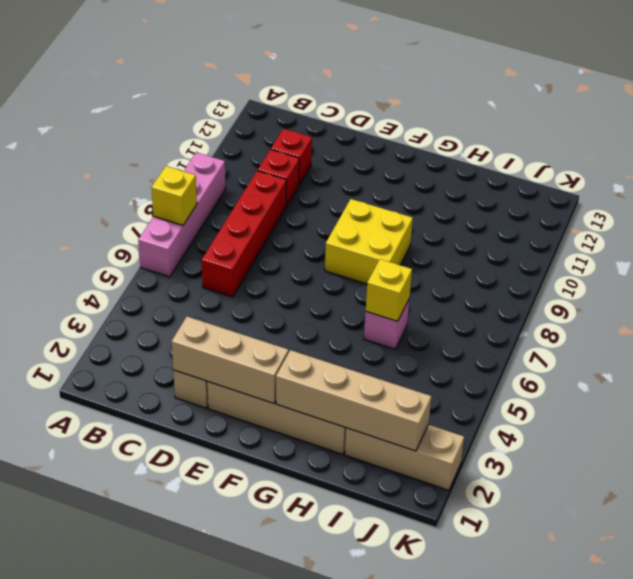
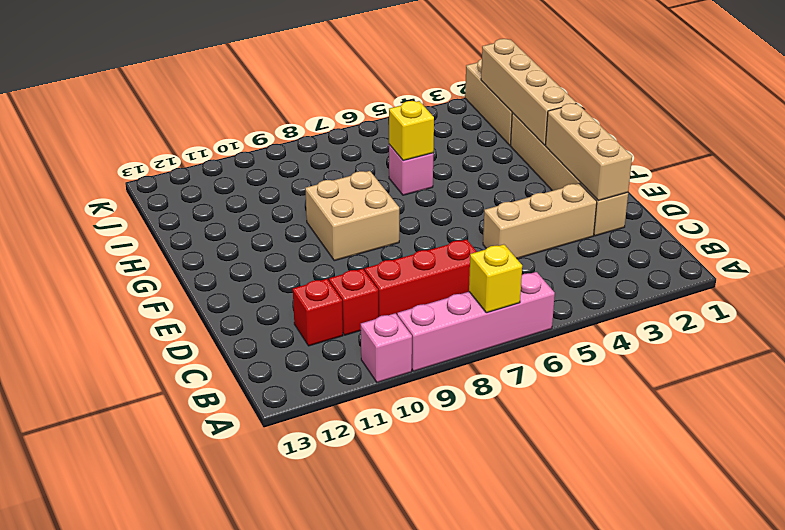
none -> pink 1x1 brick [361,313,412,383]
red 1x4 brick [202,171,287,297] -> red 1x3 brick [365,239,477,317]
none -> tan 1x3 brick [483,184,597,259]
yellow 2x2 brick [325,199,413,284] -> tan 2x2 brick [305,171,399,261]

